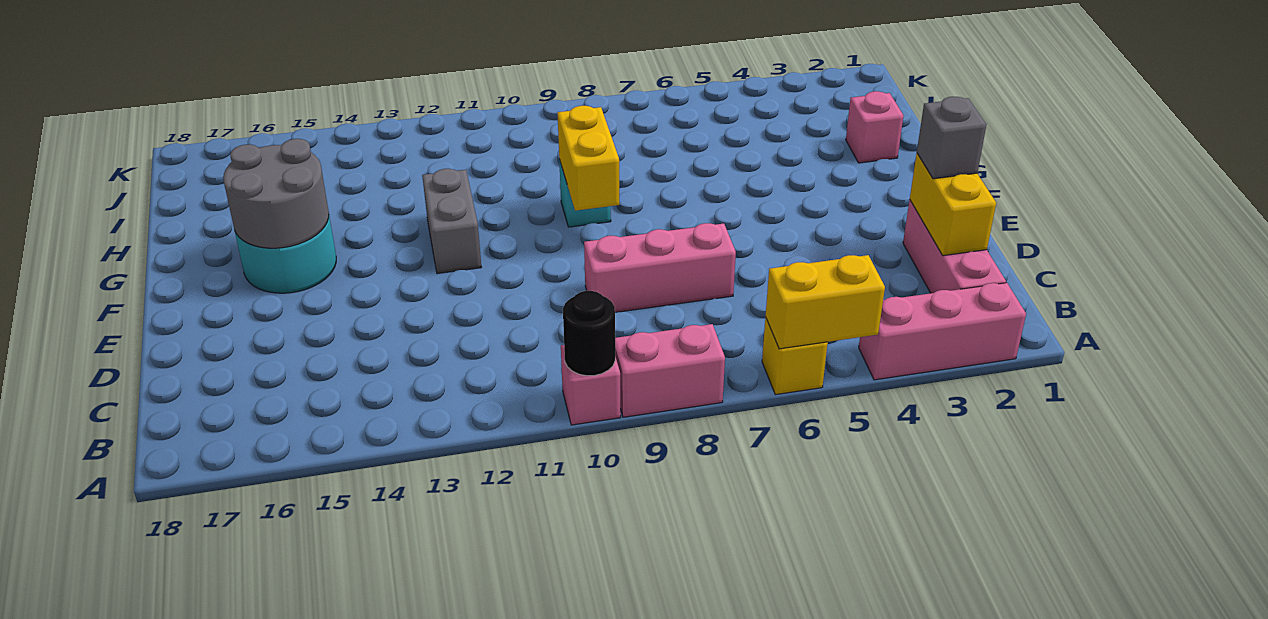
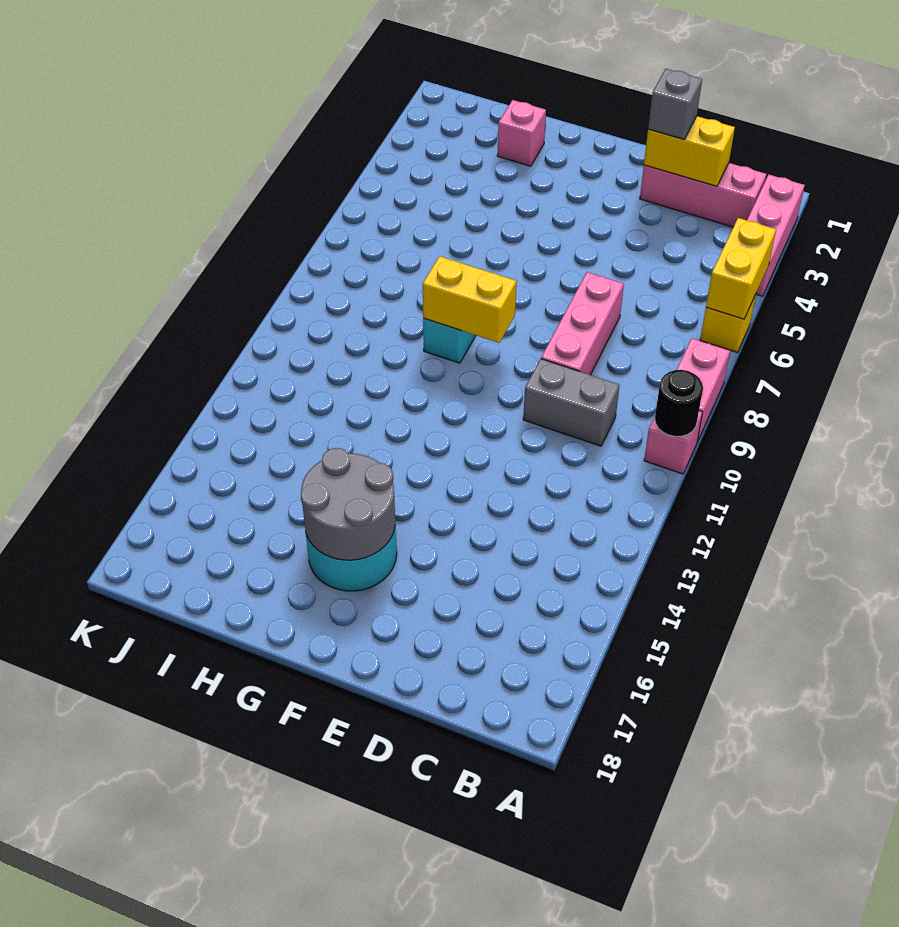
grey 1x2 brick [422,169,481,274] -> grey 1x2 brick moved to [523,359,619,446]

